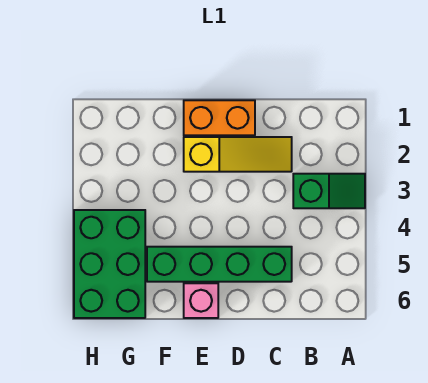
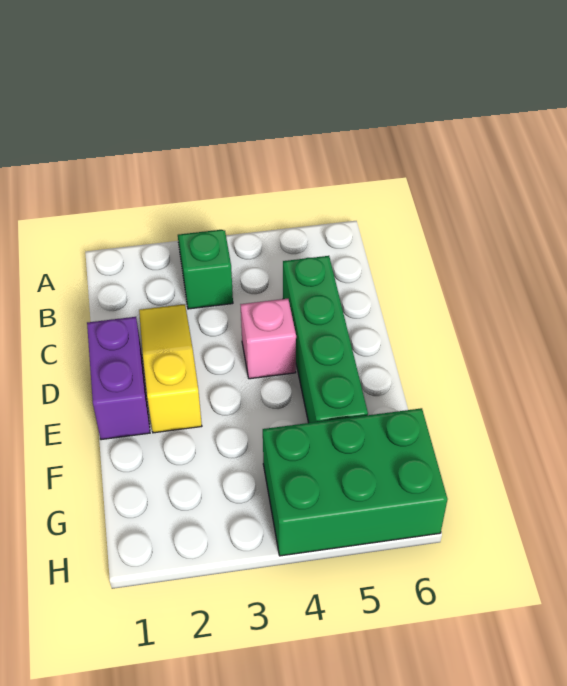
orange 1x2 brick [184,100,255,135] -> purple 1x2 brick [87,317,150,440]
pink 1x1 brick [184,283,218,318] -> pink 1x1 brick moved to [240,299,296,379]

